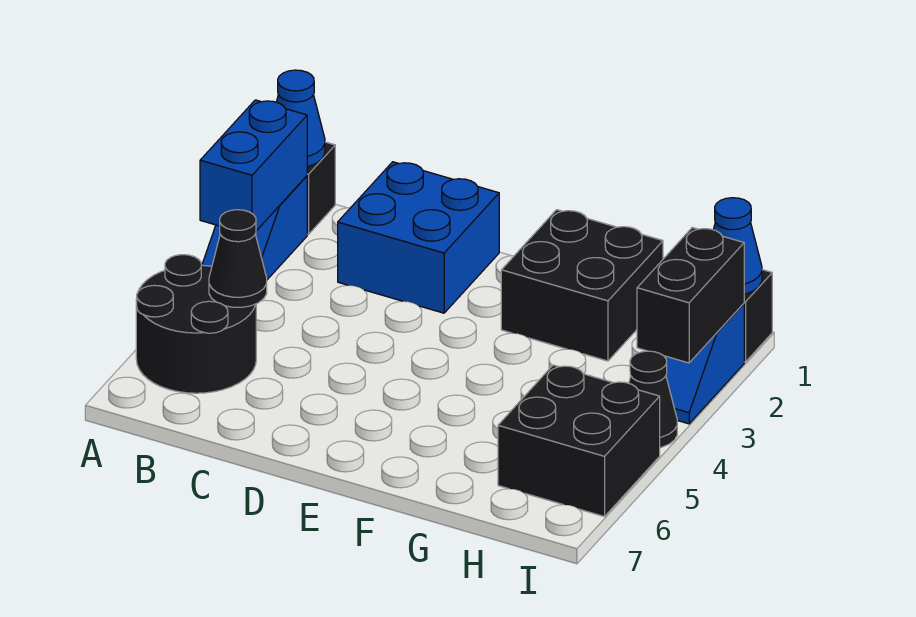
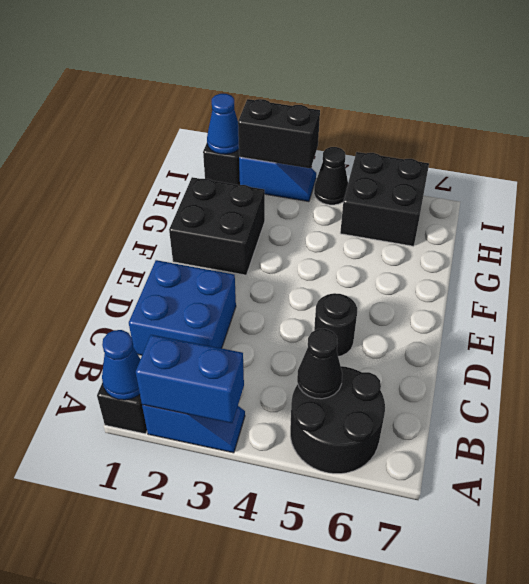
none -> black 1x1 round brick [314,293,357,356]

